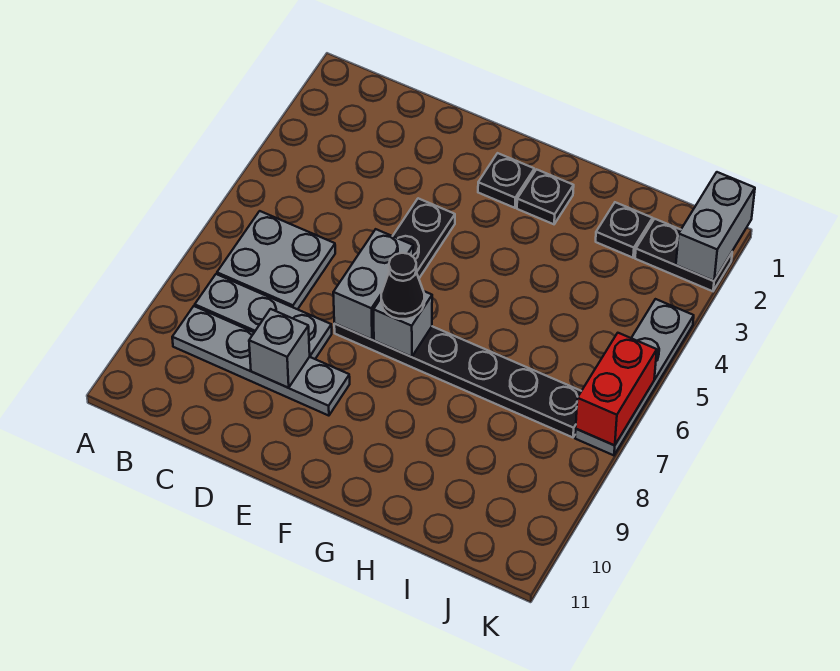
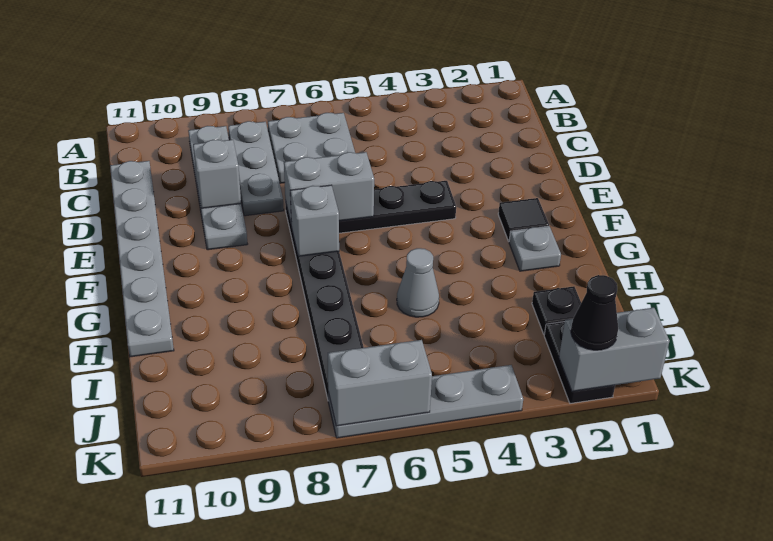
none -> grey 1x6 plate [110,161,174,357]
black 1x1 plate [478,153,534,208] -> black 1x1 tile [498,198,549,241]
black 1x1 cone [381,253,424,319] -> black 1x1 cone moved to [571,275,618,350]
black 1x1 plate [517,169,574,224] -> grey 1x1 plate [509,226,561,271]
none -> grey 1x1 cone [397,248,439,317]
red 1x2 brick [576,333,657,445] -> grey 1x2 brick [328,340,432,426]

